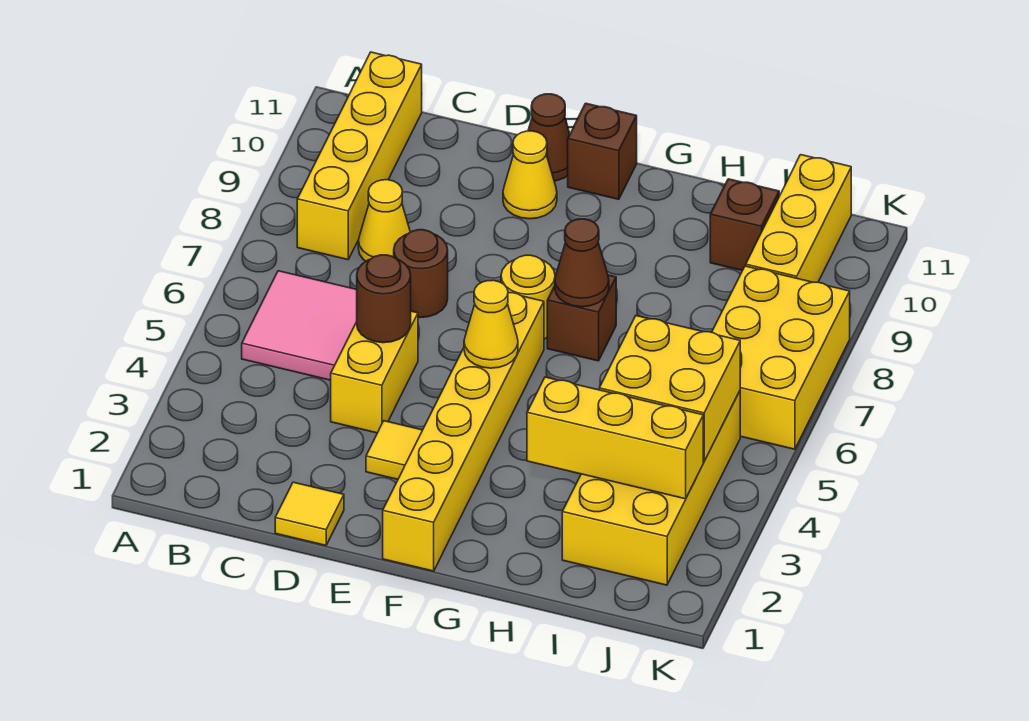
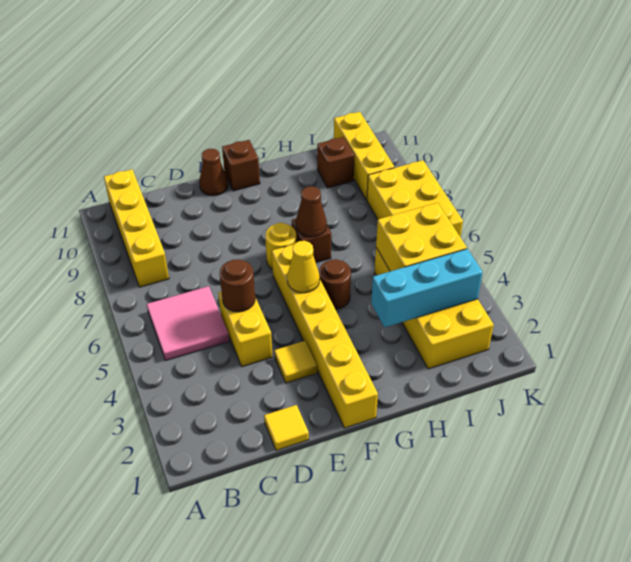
yellow 1x1 cone [358,180,410,261] -> none
brown 1x1 round brick [394,230,448,318] -> brown 1x1 round brick moved to [319,259,351,309]
yellow 1x1 cone [503,131,557,219] -> none
yellow 1x3 brick [527,377,703,499] -> cyan 1x3 brick [371,249,483,327]

